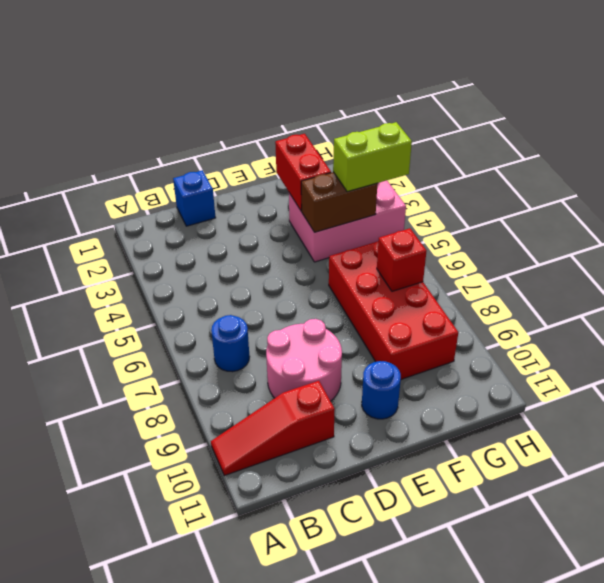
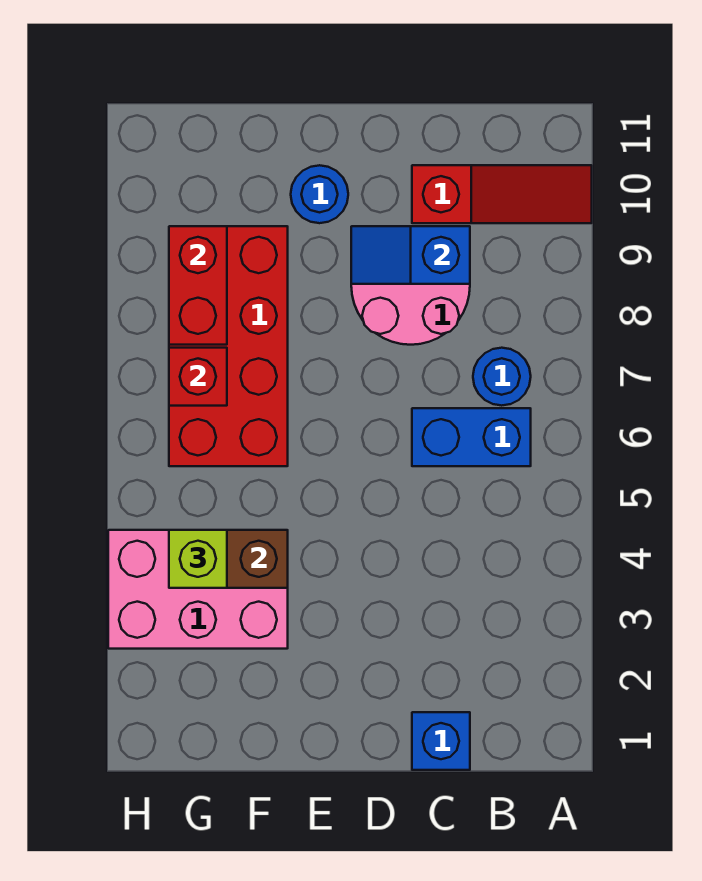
none -> blue 1x2 brick [412,408,531,466]
none -> blue 1x2 slope [351,226,470,284]
red 1x2 brick [275,134,331,211] -> red 1x2 brick moved to [169,226,227,345]
lime 1x2 brick [333,122,412,192] -> lime 1x1 brick [169,530,227,588]

